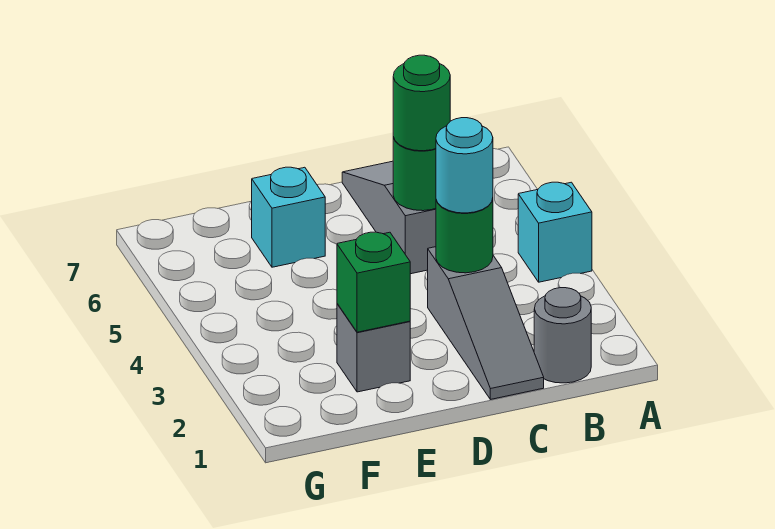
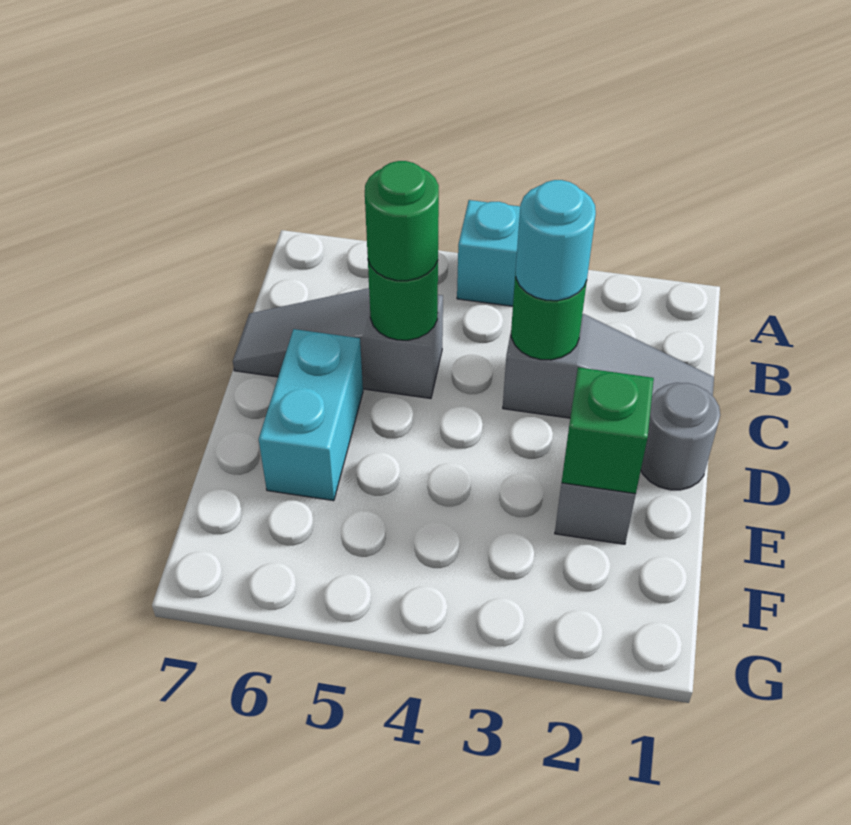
grey 1x1 round brick [534,288,591,383] -> grey 1x1 round brick moved to [641,383,720,490]
cyan 1x1 brick [252,167,325,267] -> cyan 1x2 brick [259,329,363,501]

